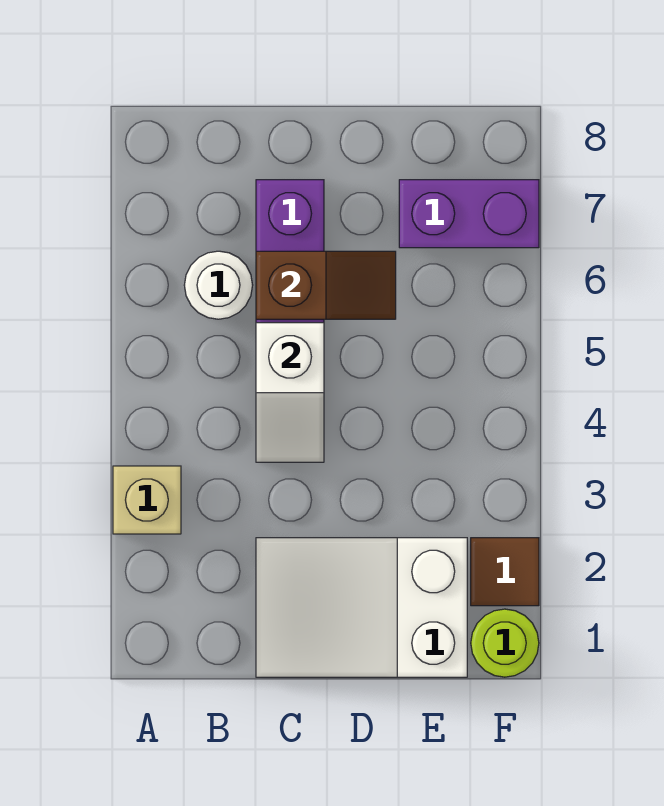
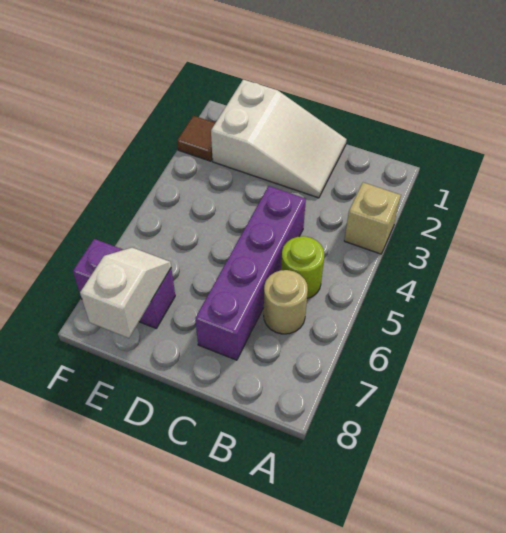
white 1x1 round brick [184,251,253,319] -> tan 1x1 round brick [264,270,308,334]
white 1x2 slope [256,323,324,462] -> white 1x2 slope moved to [80,248,171,338]
brown 1x2 slope [256,251,396,319] -> none
lime 1x1 round brick [471,609,539,677] -> lime 1x1 round brick moved to [281,236,324,299]

